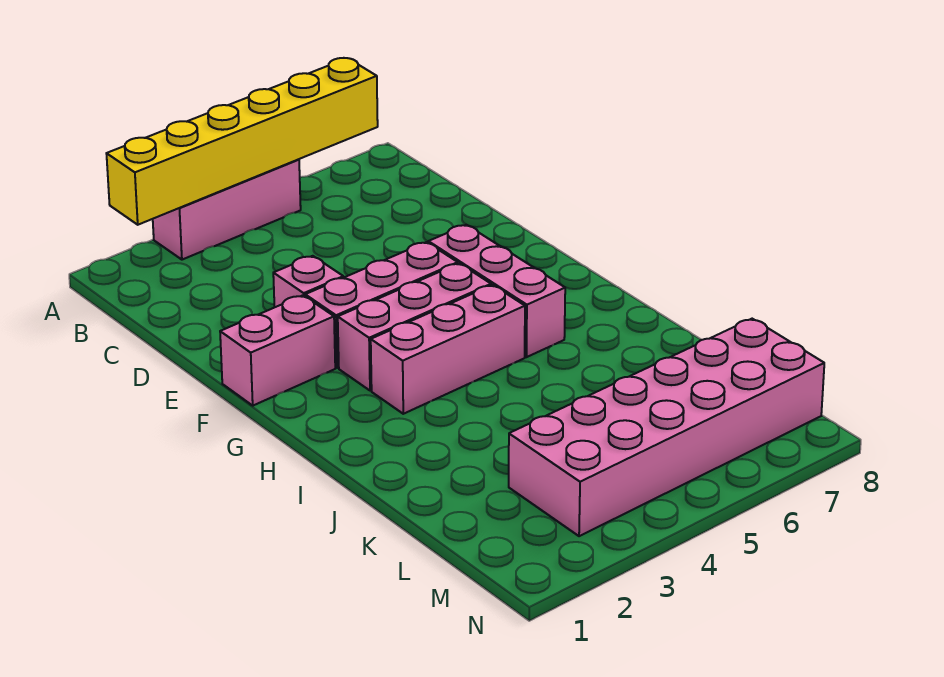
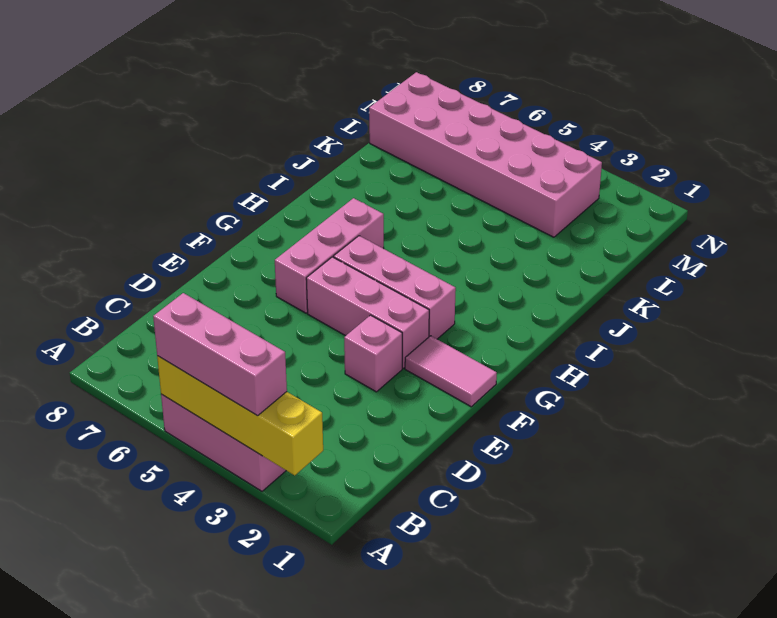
yellow 1x6 brick [106,58,378,225] -> yellow 1x4 brick [157,356,323,475]
pink 1x2 brick [220,295,335,406] -> pink 1x2 tile [405,336,497,407]
pink 1x3 brick [371,285,525,414] -> pink 1x3 brick moved to [153,293,287,416]

